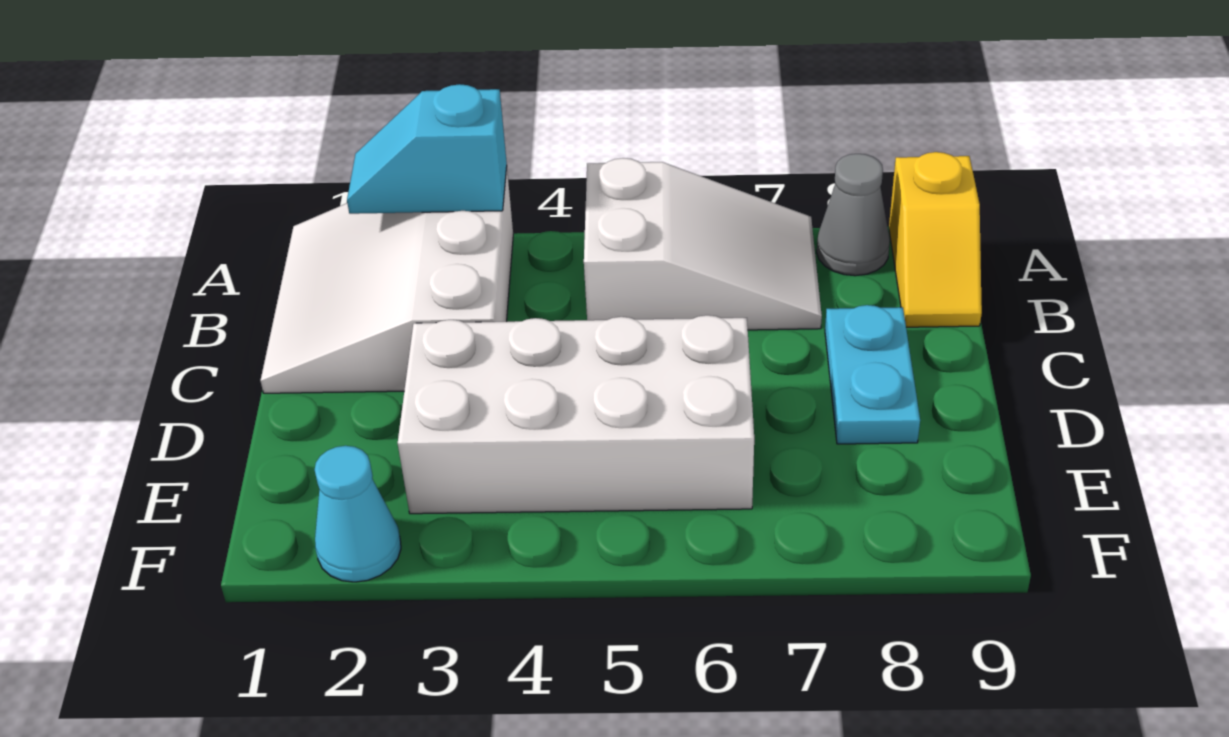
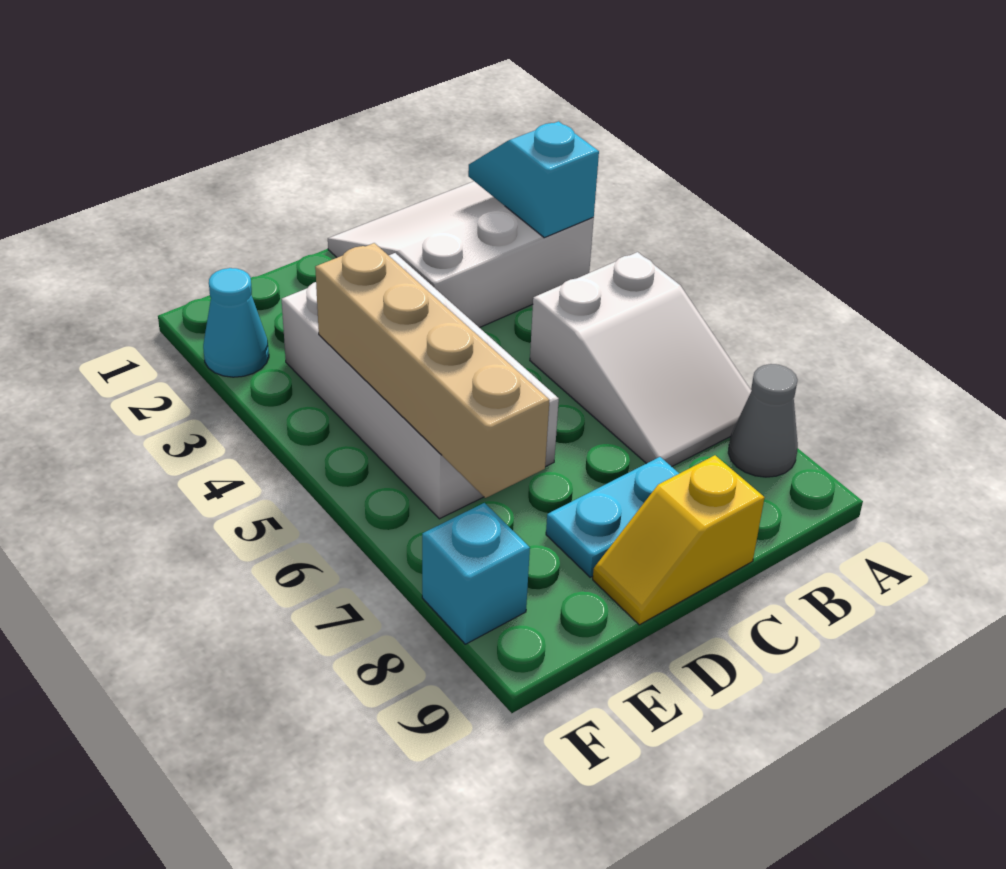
yellow 1x2 slope [889,152,982,327] -> yellow 1x2 slope moved to [593,455,764,625]
none -> tan 1x4 brick [315,243,550,498]
none -> cyan 1x1 brick [422,503,530,644]

